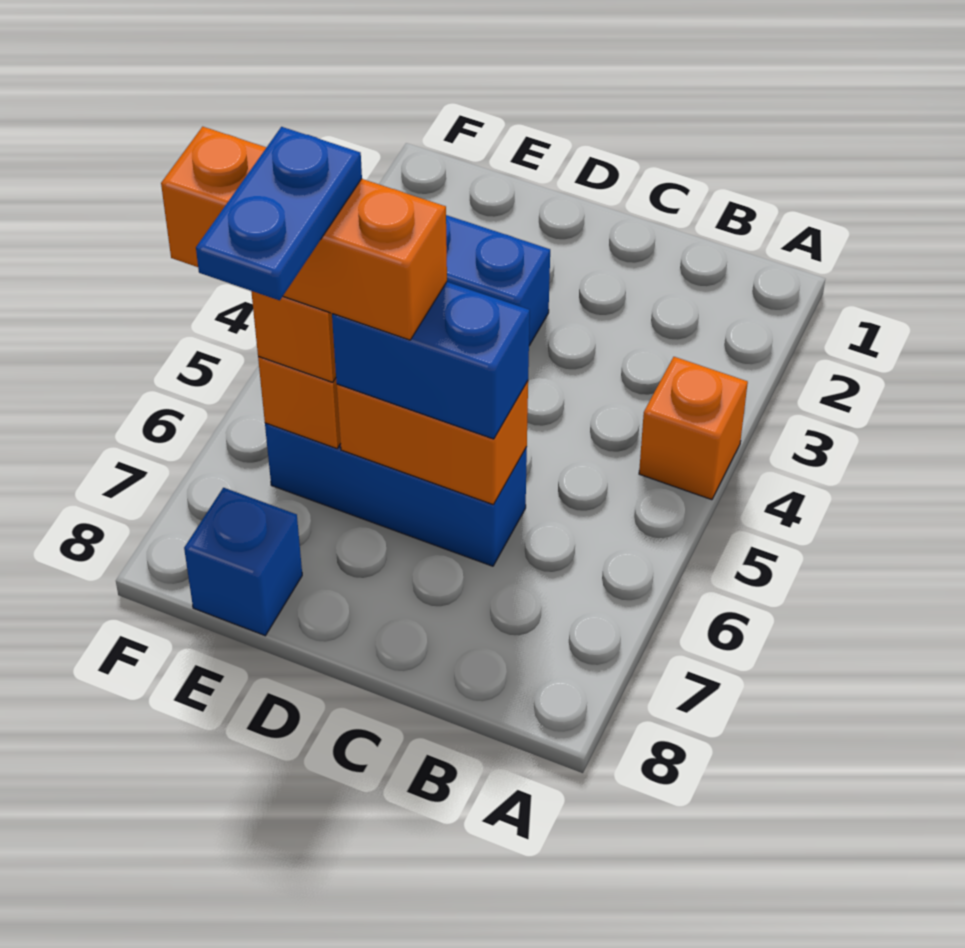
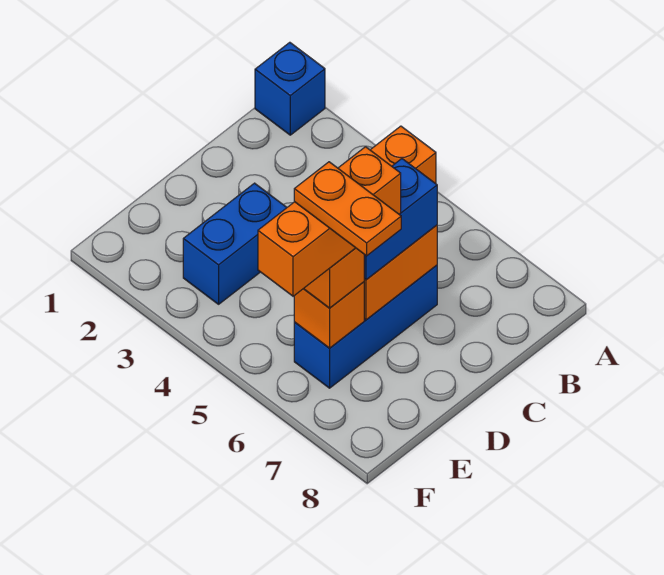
blue 1x2 plate [196,127,362,300] -> orange 1x2 plate [294,162,401,256]
blue 1x1 brick [184,488,302,636] -> blue 1x1 brick moved to [255,42,325,135]

